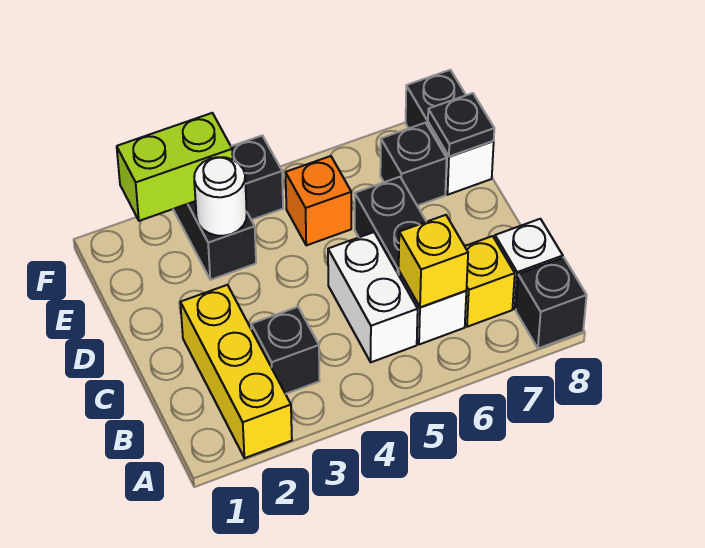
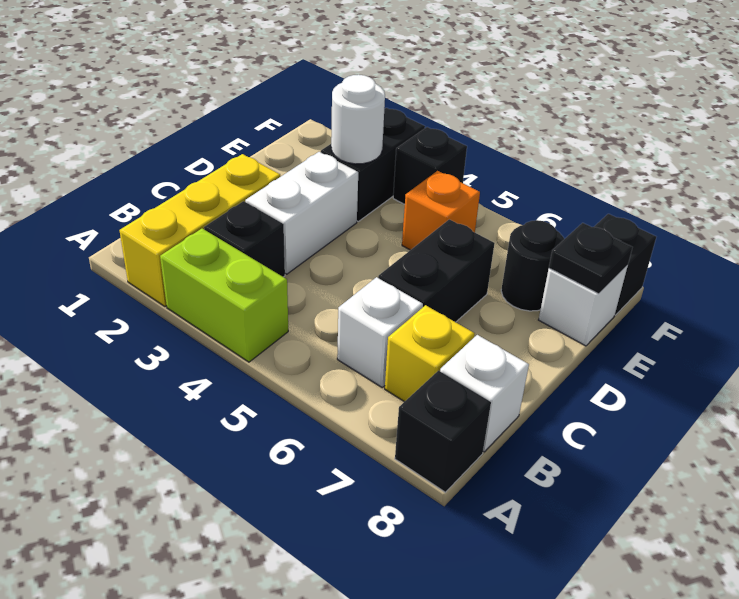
white 1x2 brick [328,232,418,362] -> white 1x2 brick moved to [245,152,358,274]
yellow 1x1 brick [399,215,468,307] -> none
black 1x1 brick [380,123,447,206] -> black 1x1 round brick [501,220,564,311]
lime 1x2 brick [117,113,233,221] -> lime 1x2 brick moved to [160,229,288,362]

